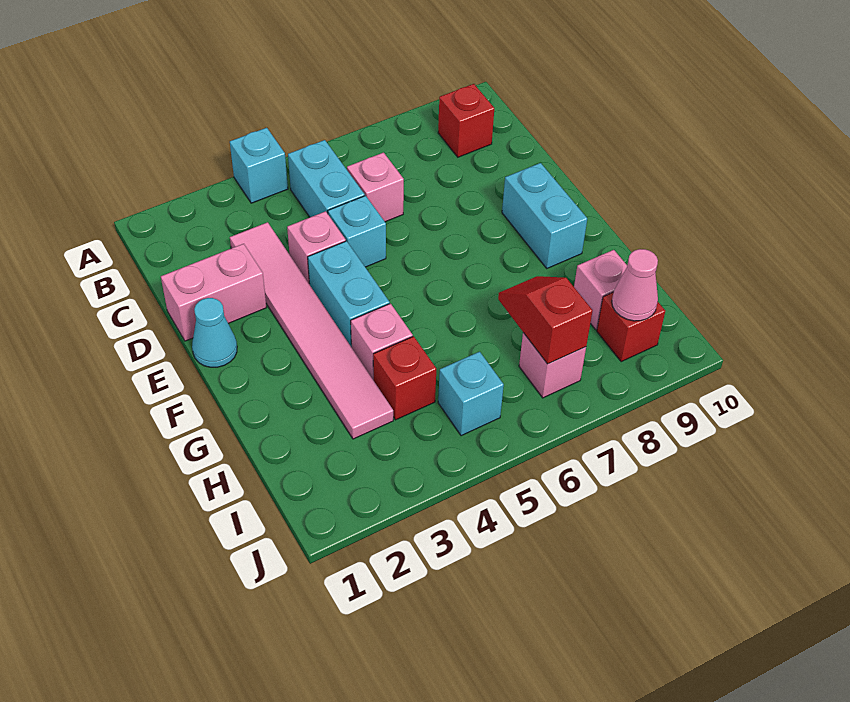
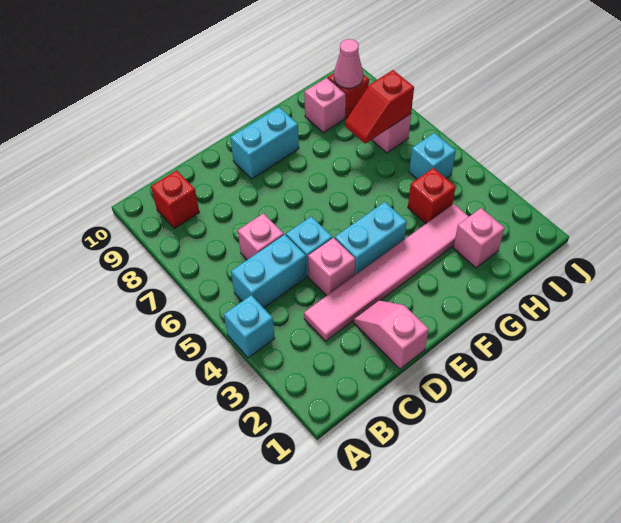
pink 1x2 brick [161,244,266,341] -> pink 1x2 slope [353,300,429,369]
cyan 1x1 cone [192,298,237,367] -> none
pink 1x1 brick [351,304,413,380] -> pink 1x1 brick moved to [453,208,505,268]

